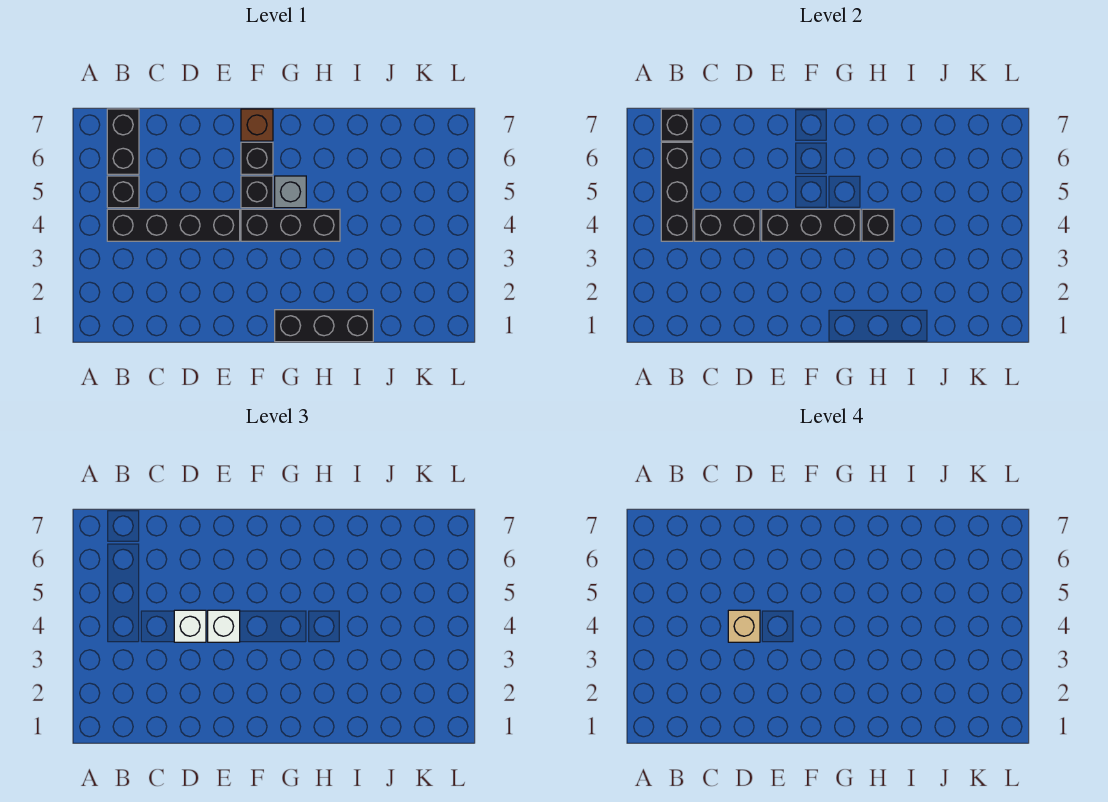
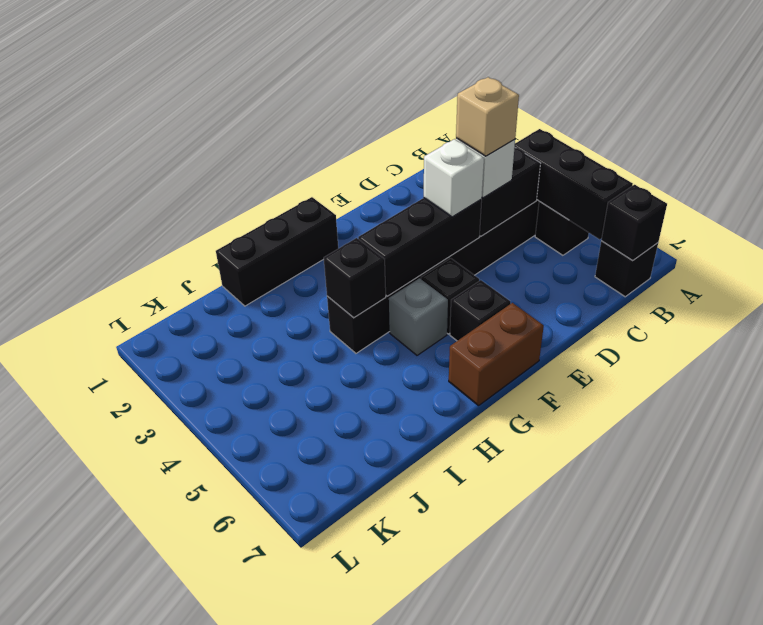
black 1x2 brick [107,109,139,174] -> black 1x1 brick [595,241,658,297]
brown 1x1 brick [241,109,273,141] -> brown 1x2 brick [449,303,544,406]

